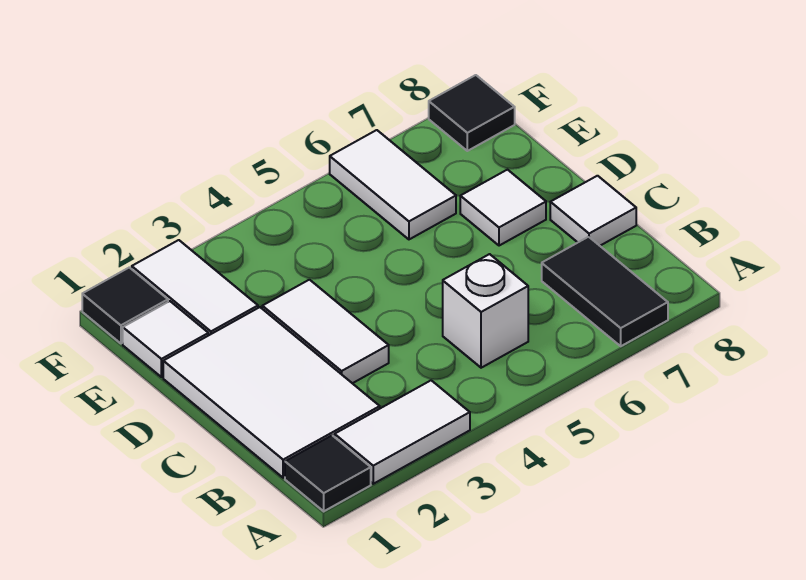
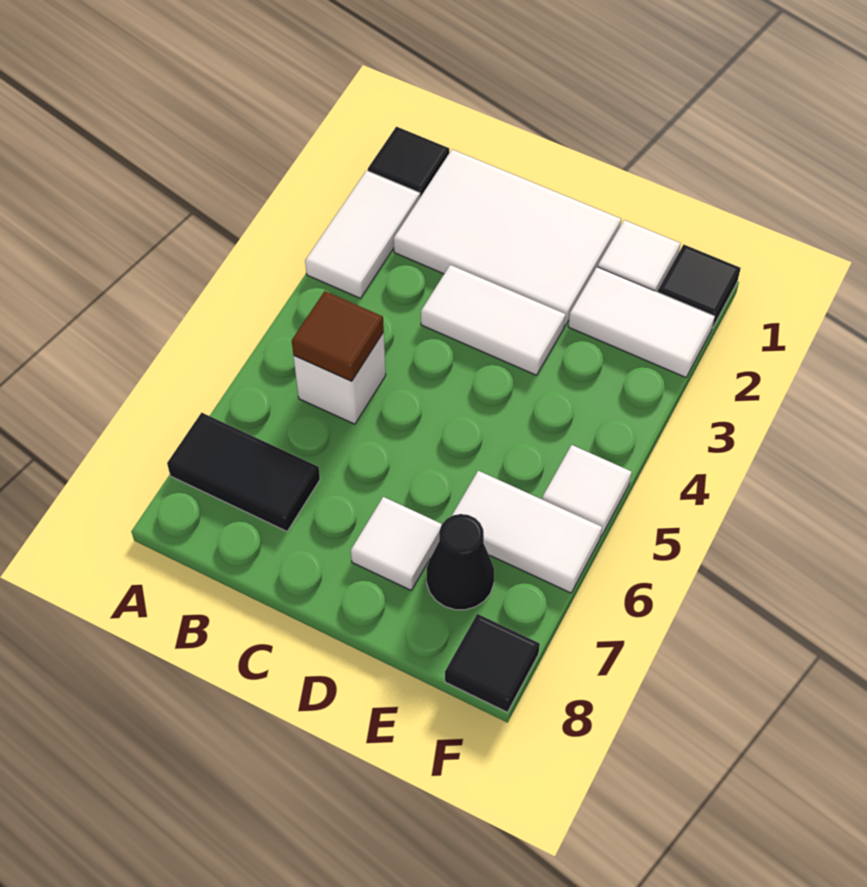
none -> brown 1x1 tile [292,291,384,381]
white 1x1 tile [550,176,636,246] -> white 1x1 tile moved to [542,445,632,536]
none -> black 1x1 cone [427,514,494,610]

